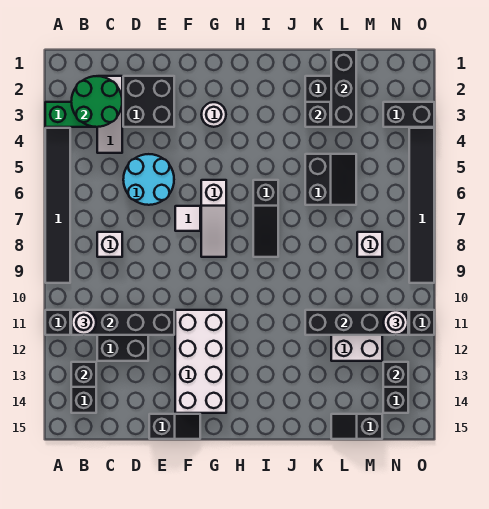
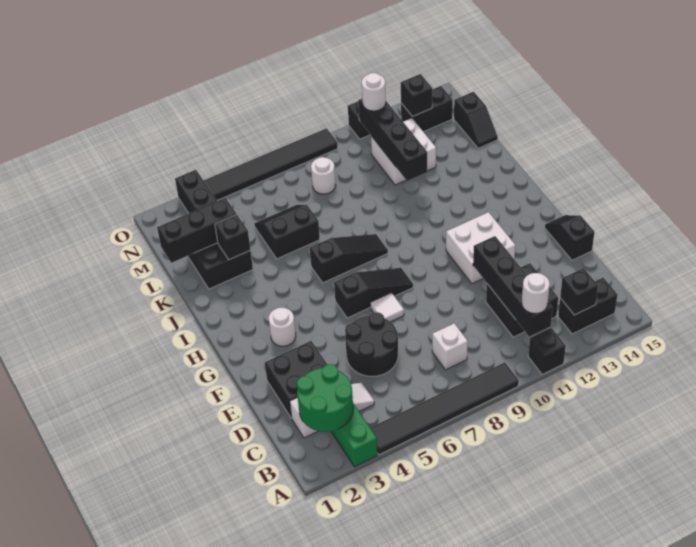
cyan 2x2 round brick [123,154,174,205] -> black 2x2 round brick [345,312,398,376]
white 2x4 brick [175,310,226,413] -> white 2x2 brick [446,212,515,284]
white 1x3 slope [201,180,226,257] -> black 1x3 slope [334,268,413,318]
white 1x1 brick [357,232,382,257] -> white 1x1 round brick [311,157,336,194]

